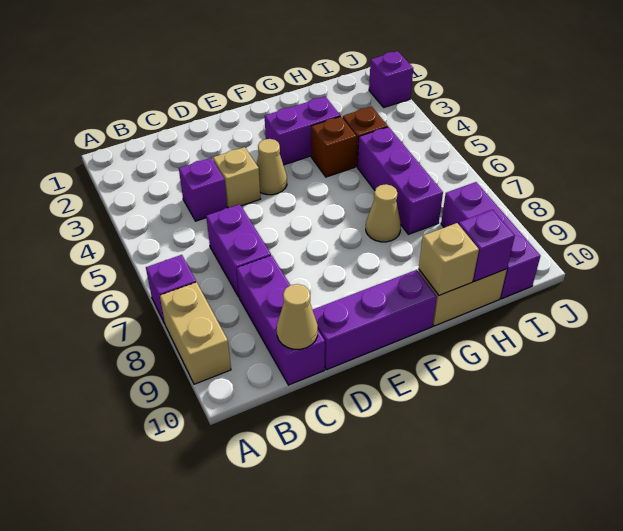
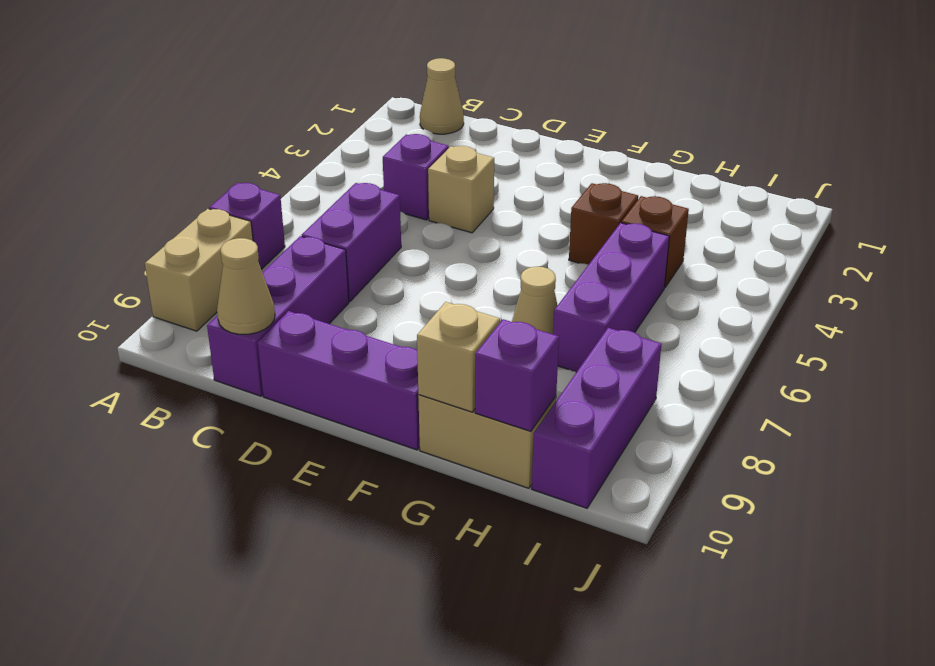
tan 1x1 cone [256,139,287,195] -> tan 1x1 cone moved to [420,58,464,134]
purple 1x2 brick [265,97,340,165] -> none
purple 1x1 brick [369,51,413,107] -> none

